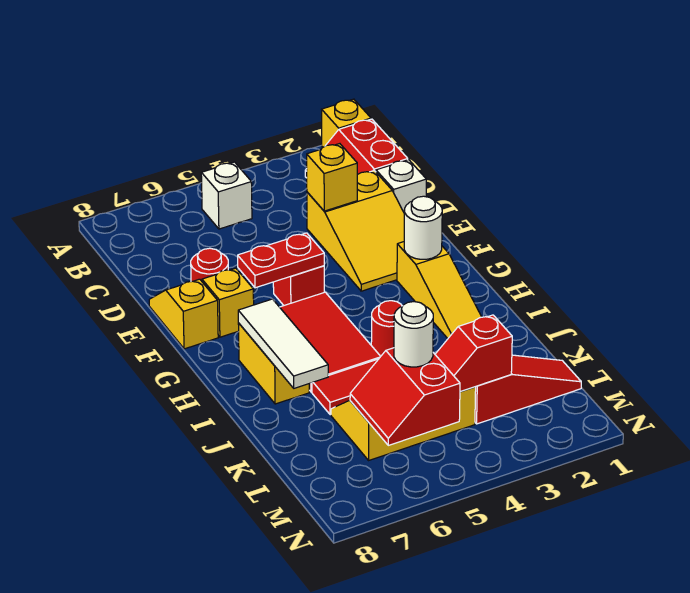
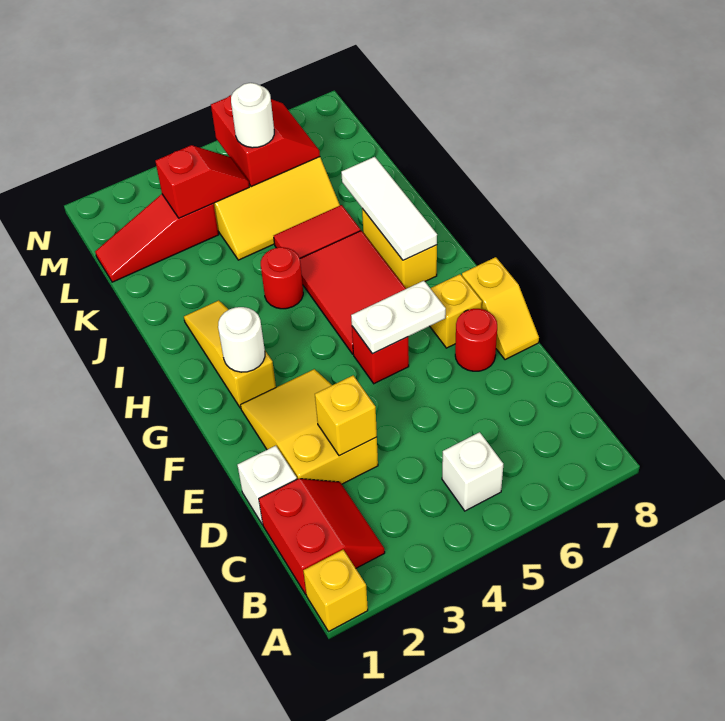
red 1x2 plate [238,233,324,288] -> white 1x2 plate [351,281,446,354]

